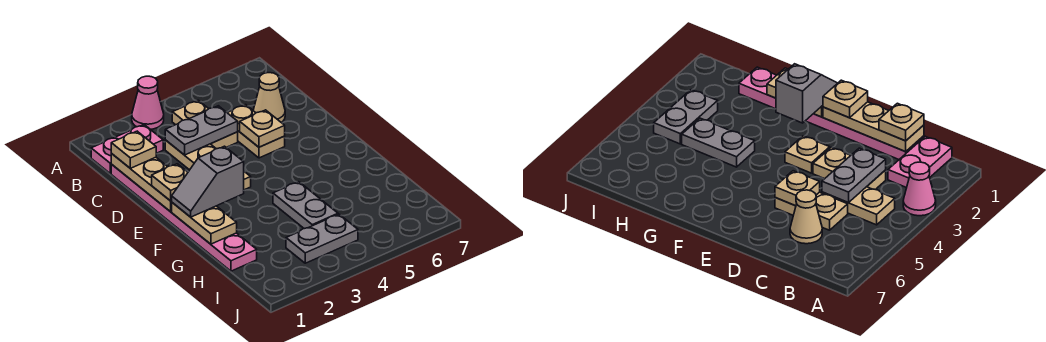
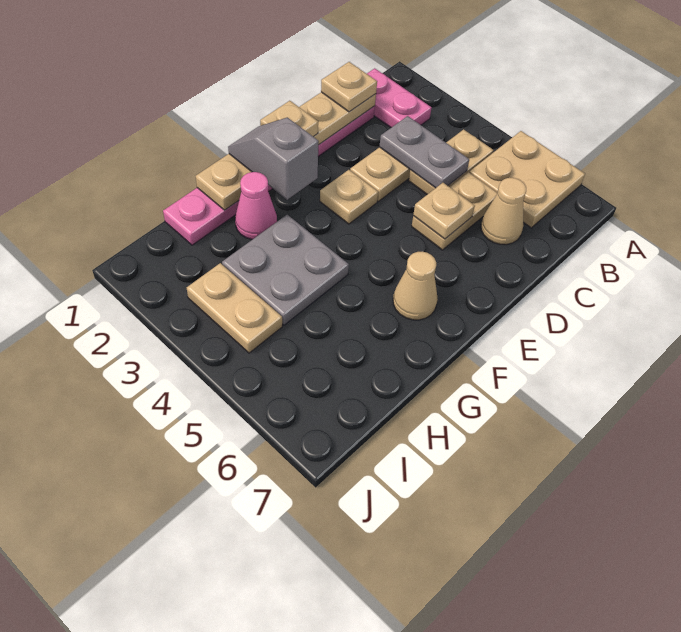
pink 1x1 cone [132,76,164,129] -> pink 1x1 cone moved to [235,172,277,240]
none -> tan 2x2 plate [469,131,585,228]
none -> tan 1x1 cone [393,252,438,320]
grey 1x2 plate [273,182,338,229] -> grey 2x2 plate [222,215,349,325]
grey 1x2 plate [286,214,358,263] -> tan 1x2 plate [187,263,282,353]

